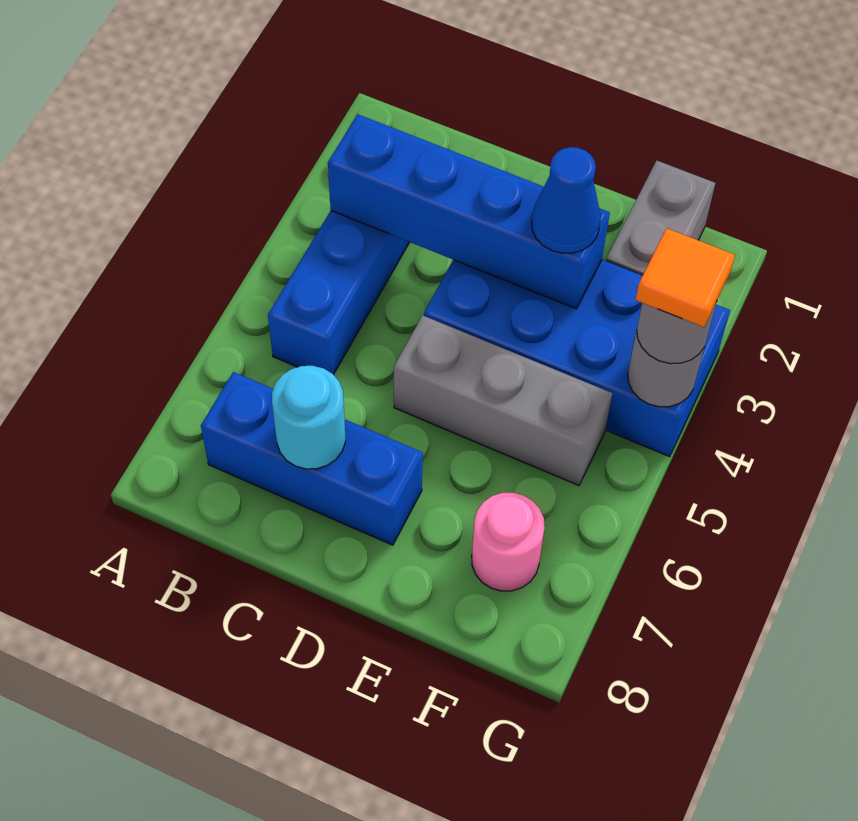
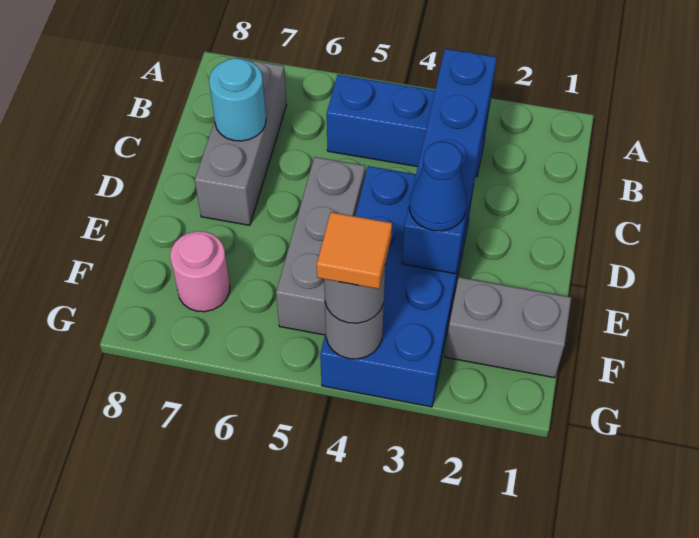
blue 1x3 brick [201,372,423,545] -> grey 1x3 brick [195,58,286,225]

